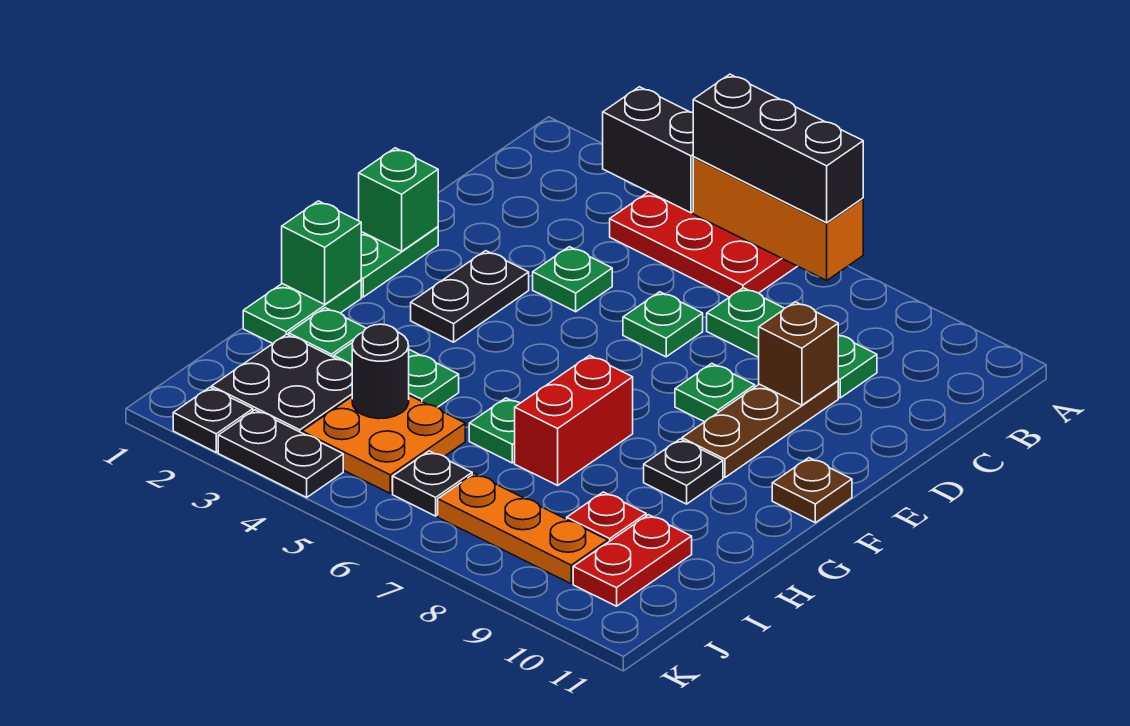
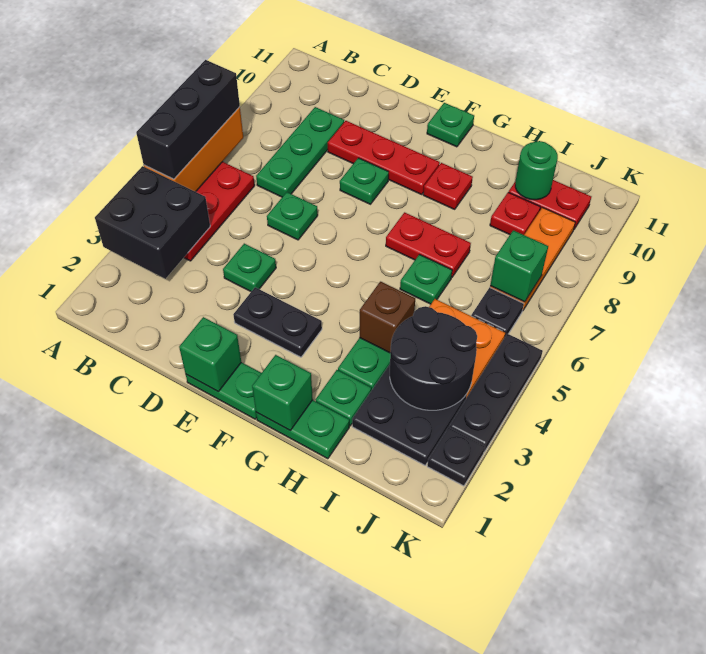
black 1x2 brick [603,87,693,213] -> black 2x2 brick [95,166,210,279]
brown 1x3 plate [682,381,838,478] -> red 1x3 plate [328,121,440,194]
brown 1x1 brick [759,302,838,405] -> brown 1x1 brick moved to [359,282,415,353]
brown 1x1 plate [772,458,852,523] -> green 1x1 plate [427,103,474,147]
red 1x2 brick [515,355,633,485] -> red 1x2 plate [386,212,471,277]
black 1x1 plate [644,439,723,504] -> red 1x1 plate [423,163,473,209]
black 1x1 round brick [352,324,409,419] -> black 2x2 round brick [390,306,477,410]
none -> green 1x1 round brick [515,141,558,200]
none -> green 1x1 brick [490,230,548,302]
black 1x2 plate [218,410,343,497] -> black 1x3 plate [449,334,543,452]

